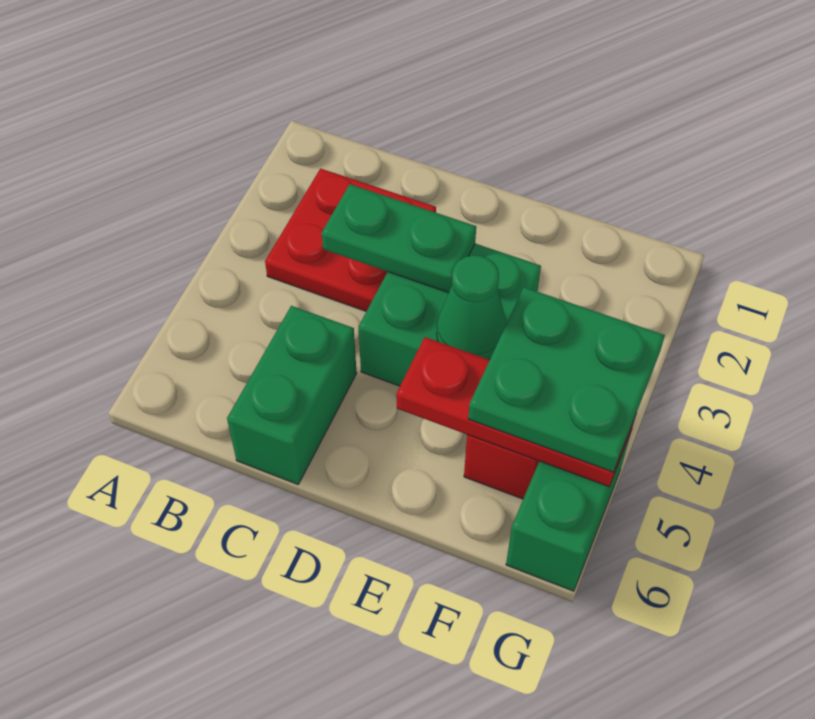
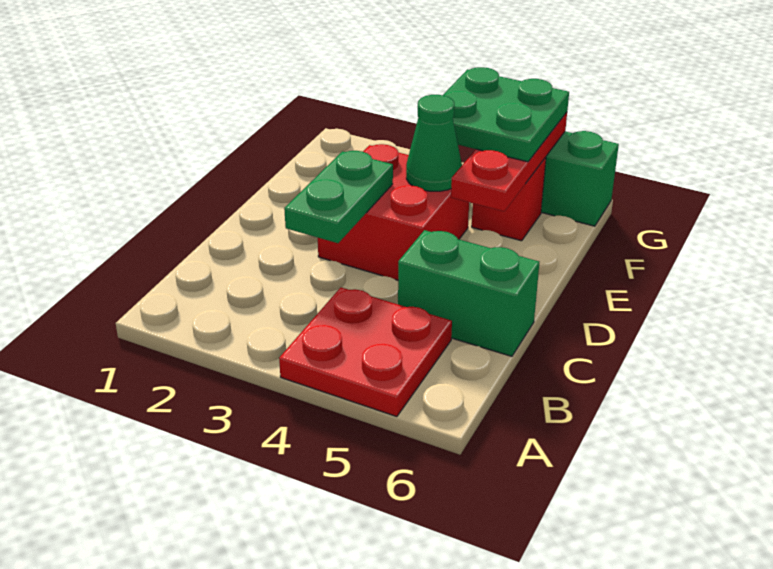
red 2x2 plate [265,169,436,311] -> red 2x2 plate moved to [279,288,452,417]
green 2x2 brick [359,244,541,386] -> red 2x2 brick [318,144,469,280]

